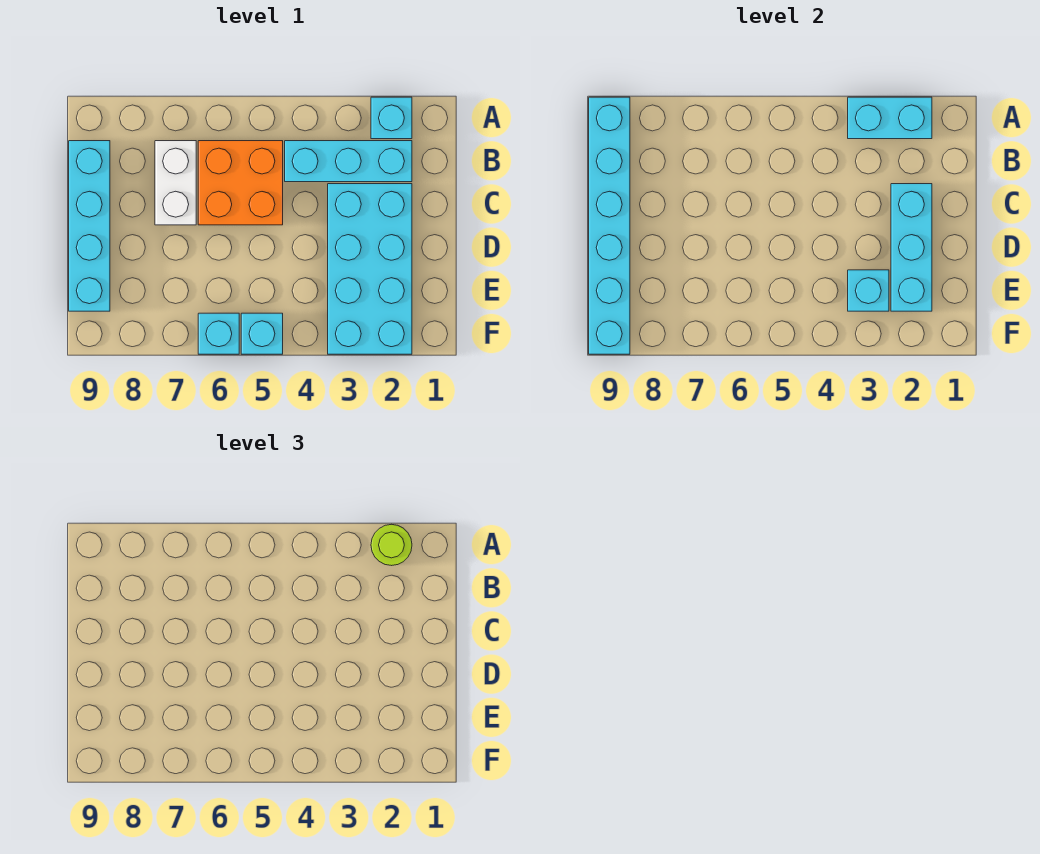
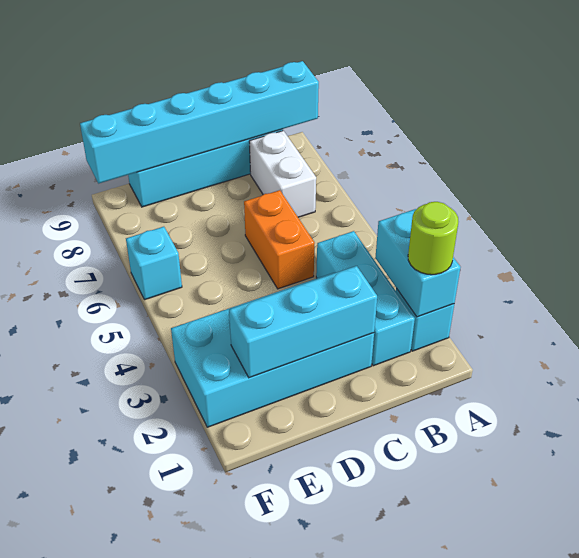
orange 2x2 brick [198,141,283,225] -> orange 1x2 brick [244,190,315,289]
white 1x2 brick [155,141,196,225] -> white 1x2 brick turned to [249,131,316,217]
cyan 1x1 brick [848,270,889,311] -> none
cyan 1x1 brick [241,313,283,354] -> none

